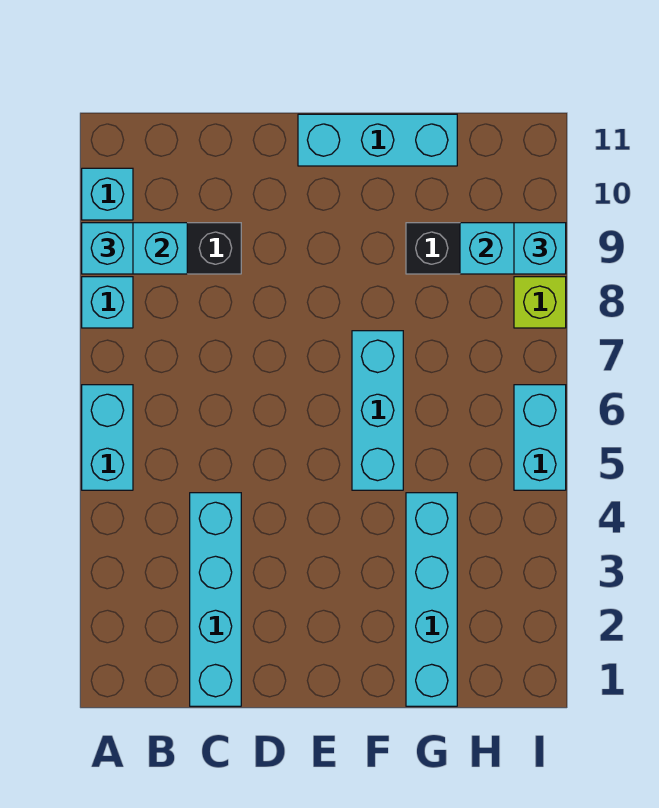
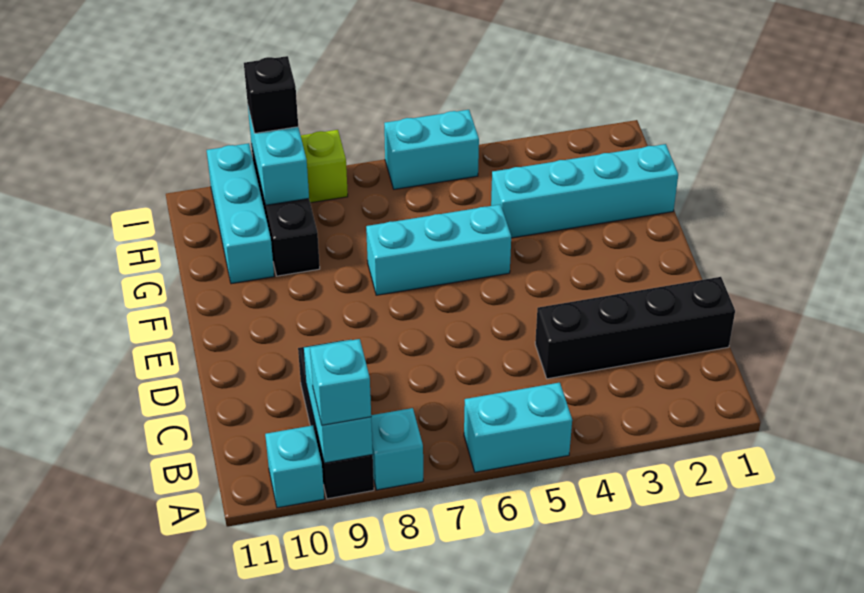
cyan 1x4 brick [190,493,241,706] -> black 1x4 brick [535,277,735,379]
cyan 1x3 brick [298,114,457,166] -> cyan 1x3 brick moved to [207,143,274,284]
cyan 1x1 brick [514,223,566,274] -> black 1x1 brick [244,56,298,133]

